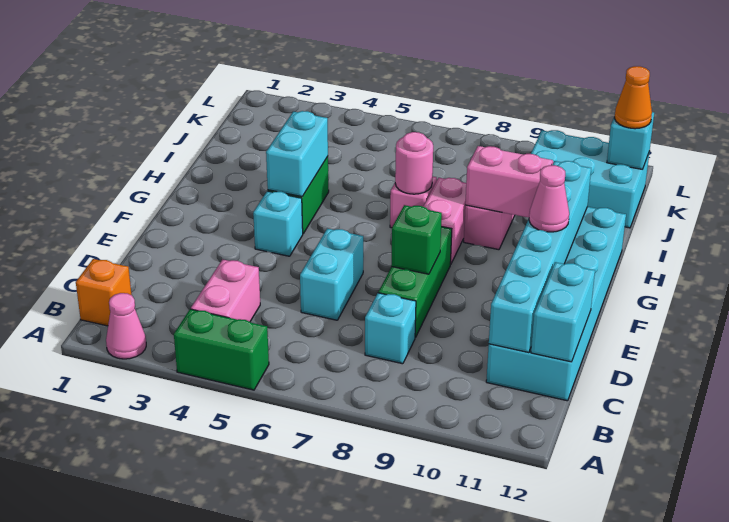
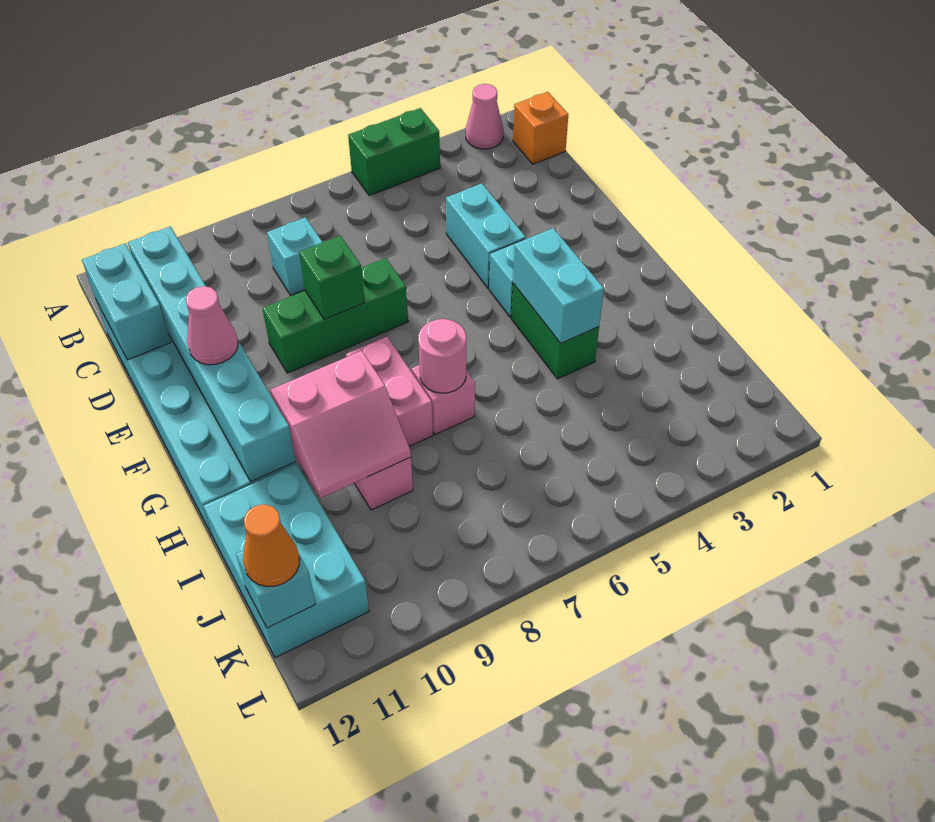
pink 1x2 brick [191,259,260,322] -> none
cyan 1x2 brick [300,229,363,320] -> cyan 1x2 brick moved to [446,183,526,288]
green 1x3 brick [379,227,452,338] -> green 1x3 brick turned to [262,258,408,373]
cyan 2x3 brick [531,130,650,228] -> cyan 2x3 brick turned to [203,464,369,658]

